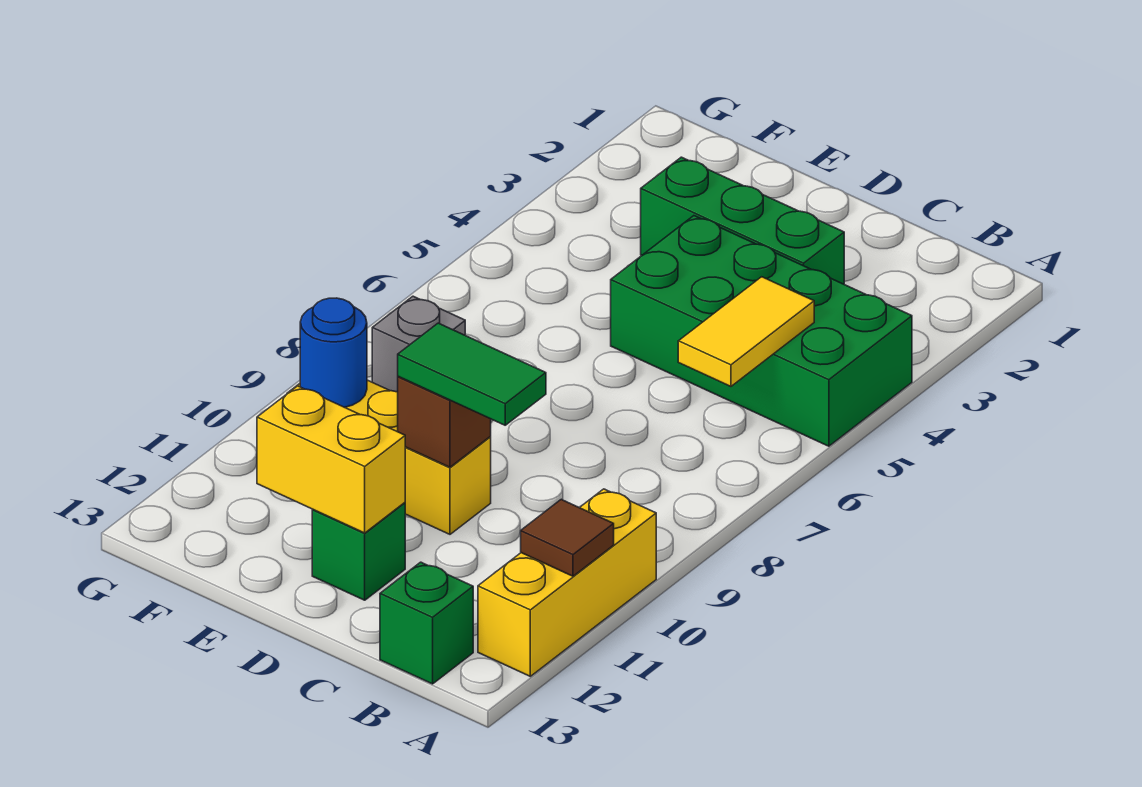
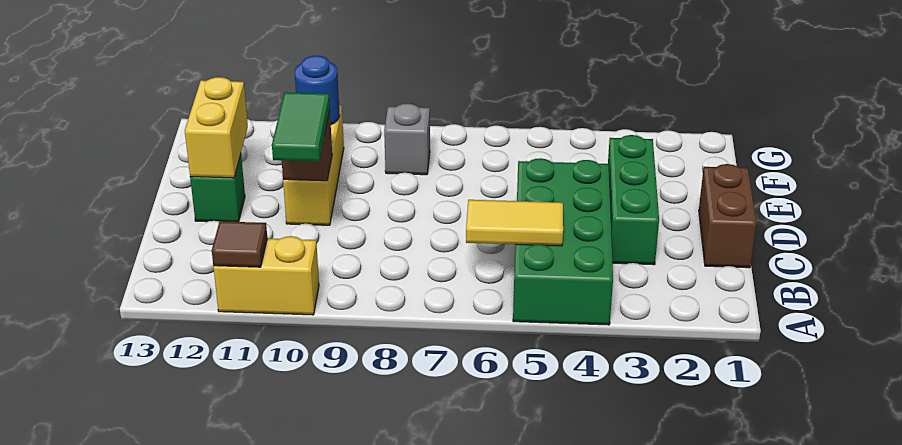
yellow 1x3 brick [478,489,656,676] -> yellow 1x2 brick [213,236,319,315]
green 1x1 brick [380,562,473,684] -> none
none -> brown 1x2 brick [699,164,756,268]

